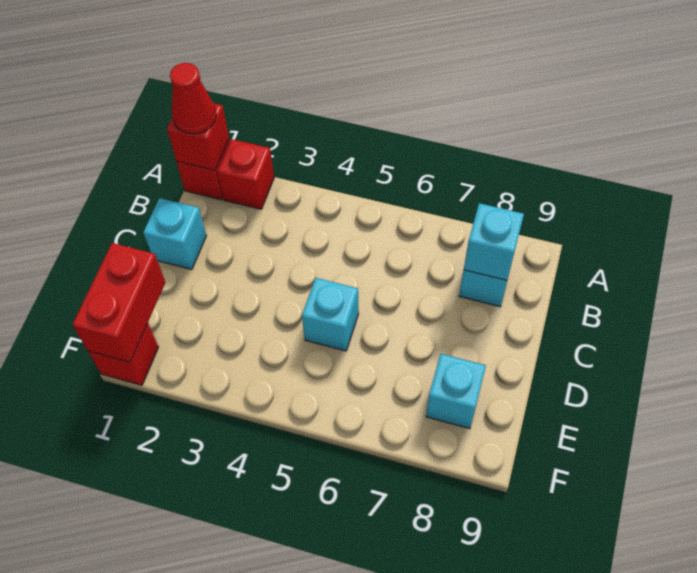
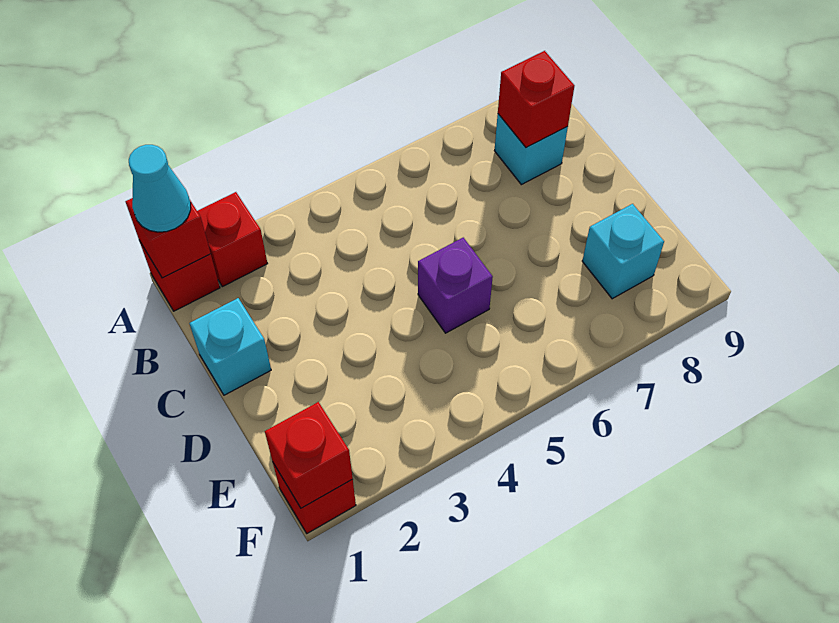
red 1x1 cone [170,63,216,134] -> cyan 1x1 cone [129,145,191,232]
cyan 1x1 brick [464,203,524,280] -> red 1x1 brick [498,51,574,148]
cyan 1x1 brick [302,278,359,351] -> purple 1x1 brick [418,238,493,333]
red 1x2 brick [72,243,165,362] -> red 1x1 brick [265,402,353,508]

